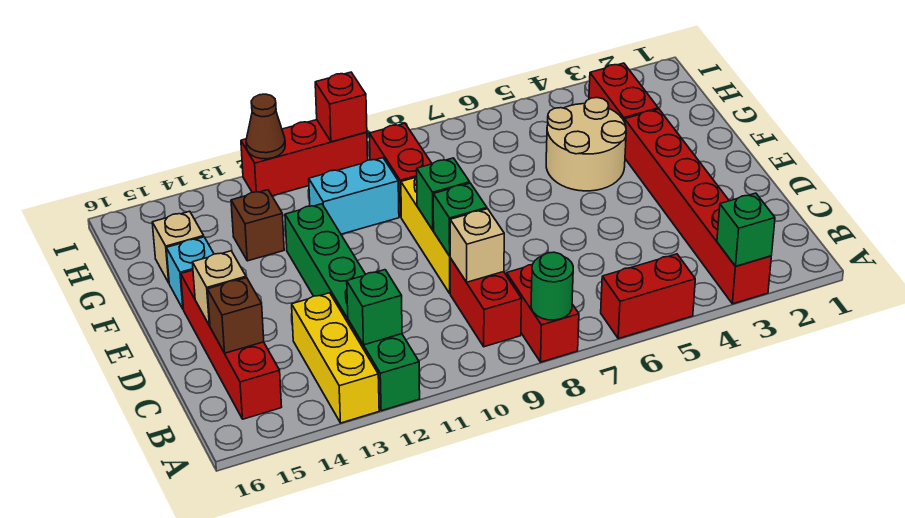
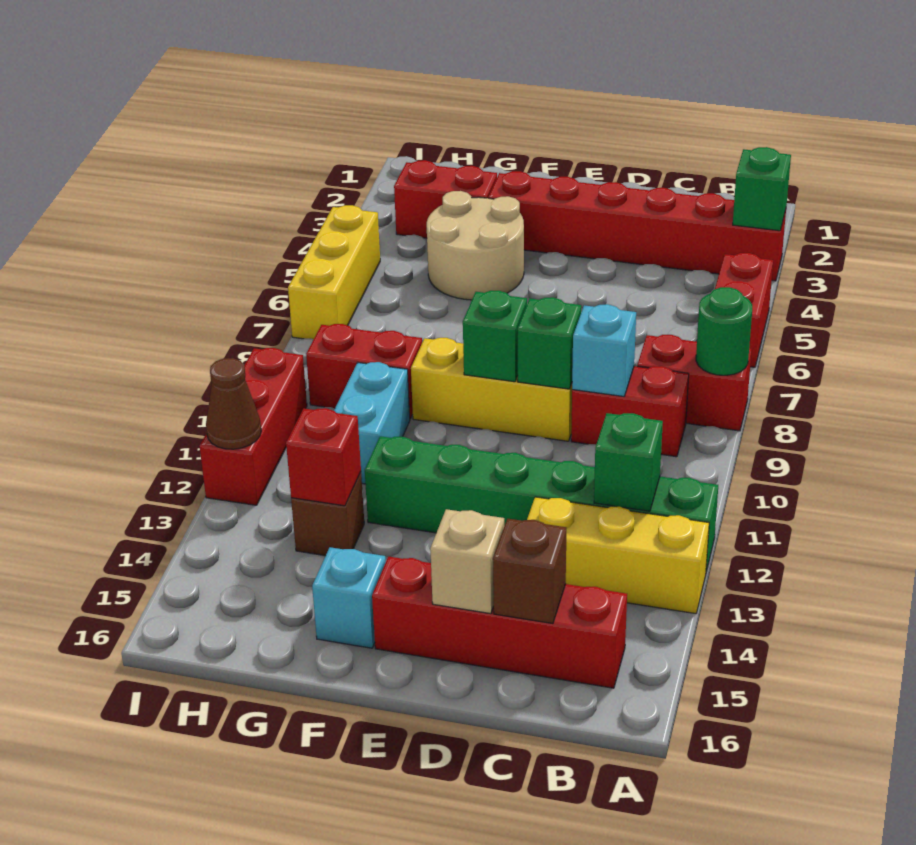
tan 1x1 brick [450,209,504,282] -> cyan 1x1 brick [572,304,636,396]
tan 1x1 brick [152,211,204,283] -> none
none -> yellow 1x3 brick [288,205,380,339]
red 1x1 brick [315,72,367,142] -> red 1x1 brick moved to [286,408,361,506]

